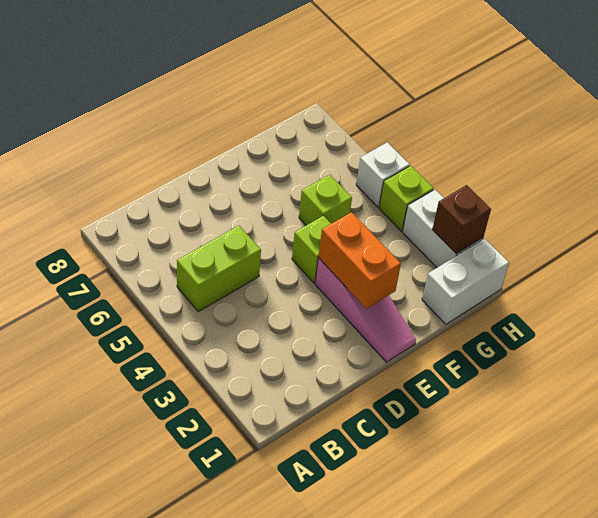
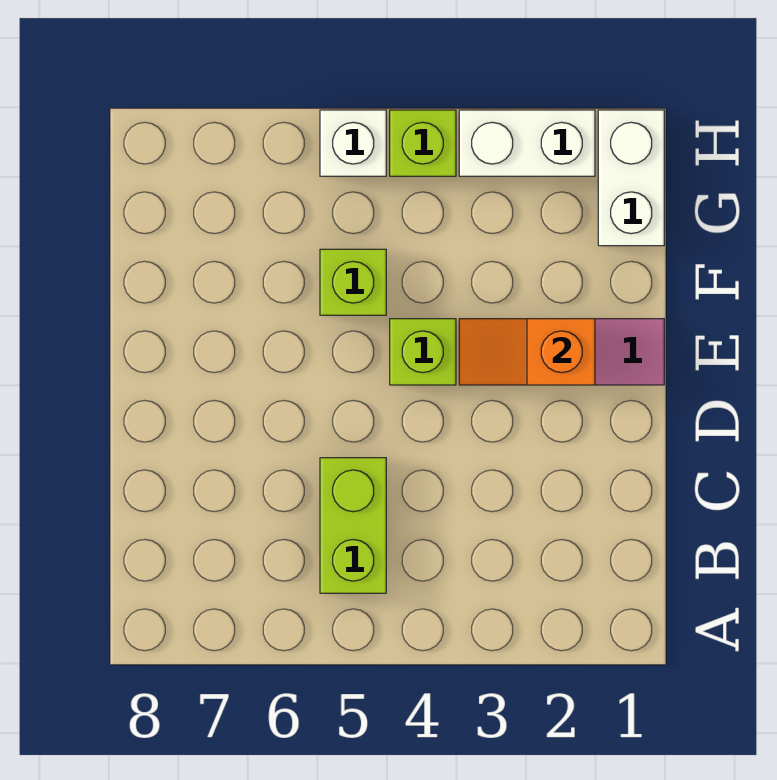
orange 1x2 brick [318,212,401,309] -> orange 1x2 slope [459,319,595,385]
brown 1x1 brick [432,185,491,254] -> none

